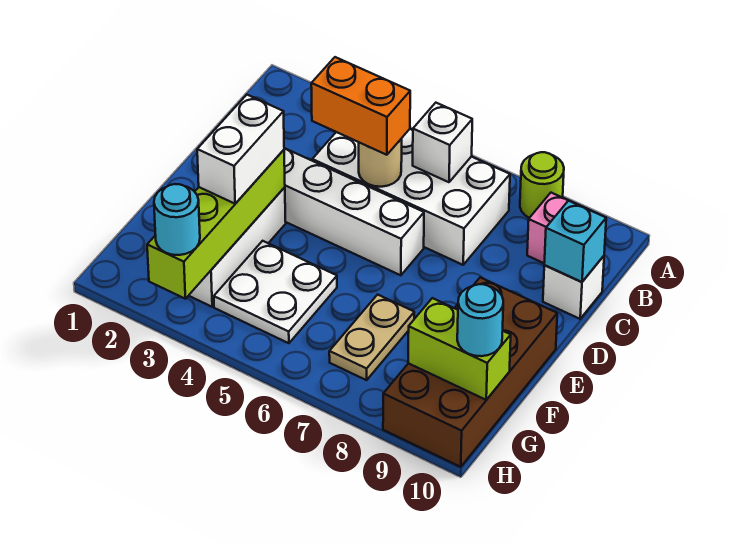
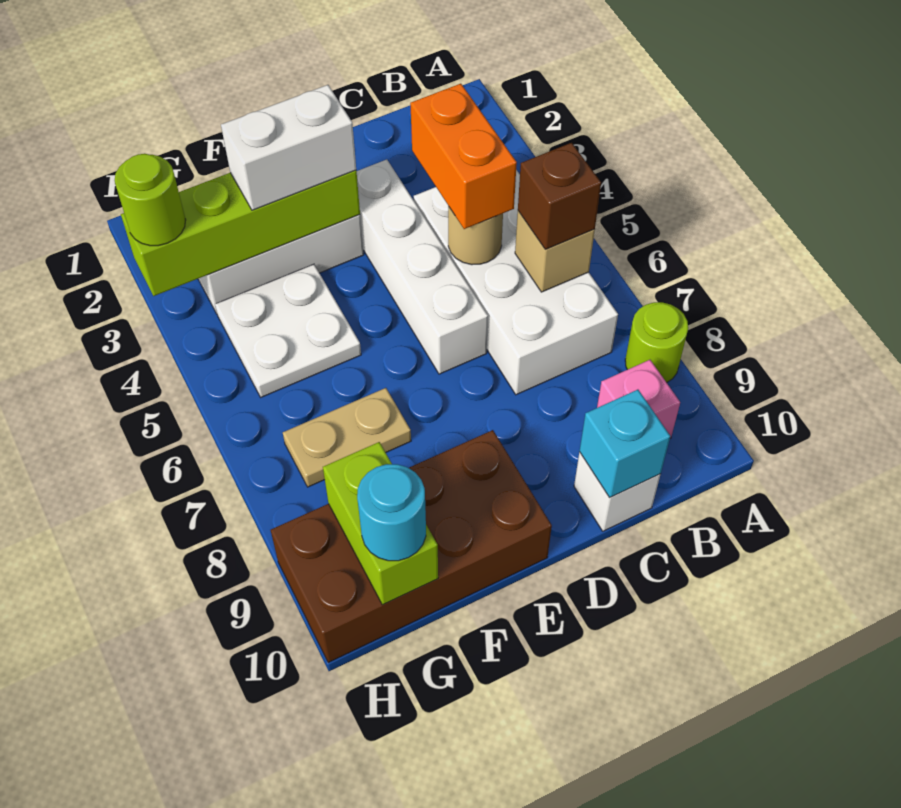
white 1x1 brick [413,103,472,182] -> tan 1x1 brick [515,211,595,292]
none -> brown 1x1 brick [518,143,601,249]
cyan 1x1 round brick [154,184,200,255] -> lime 1x1 round brick [115,154,186,246]

